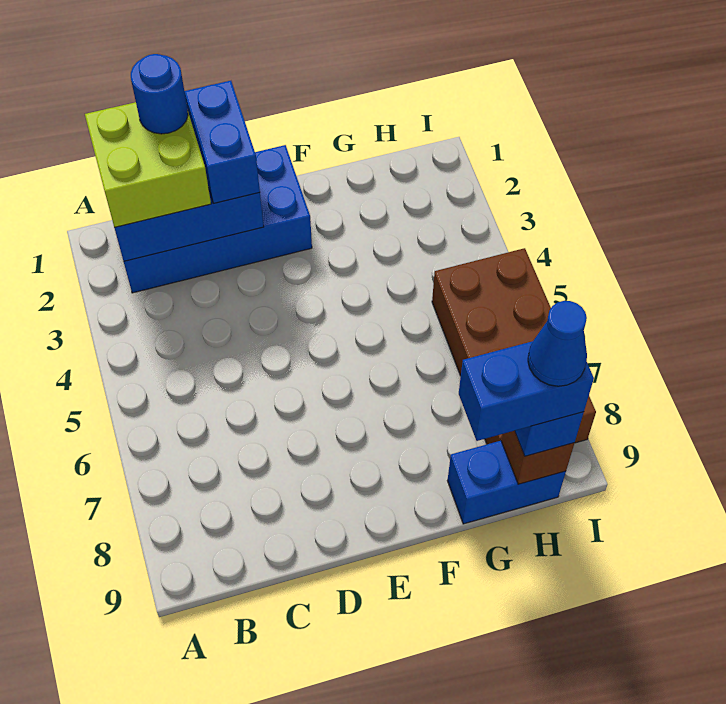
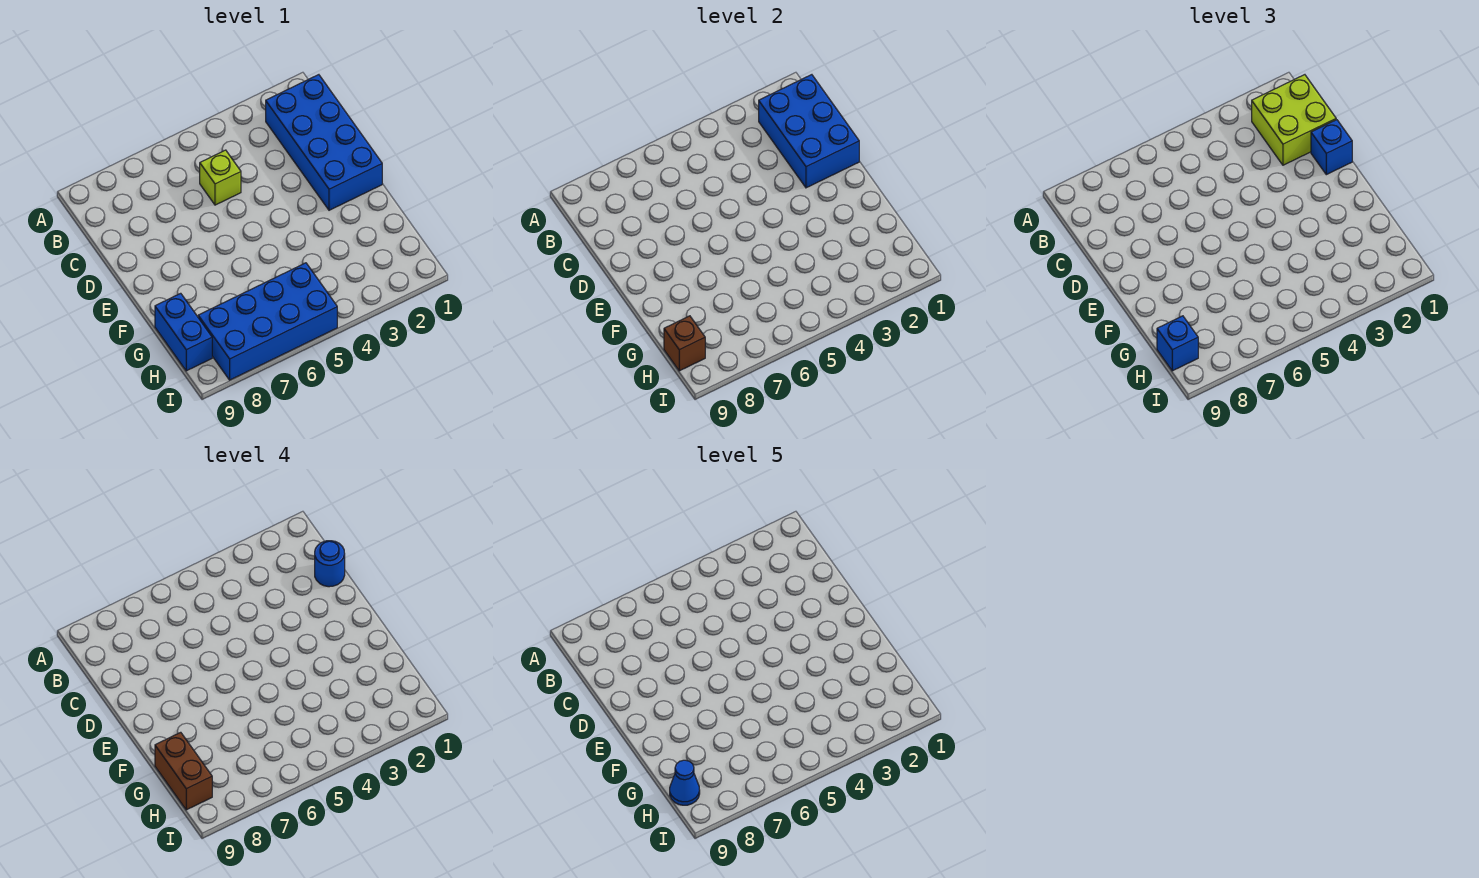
none -> lime 1x1 brick [200,150,241,205]
blue 1x2 brick [184,81,260,203] -> blue 1x1 brick [1311,120,1352,175]
blue 1x2 brick [459,341,594,441] -> brown 1x2 brick [155,732,212,810]
brown 2x4 brick [432,248,596,444] -> blue 2x4 brick [198,263,337,380]

